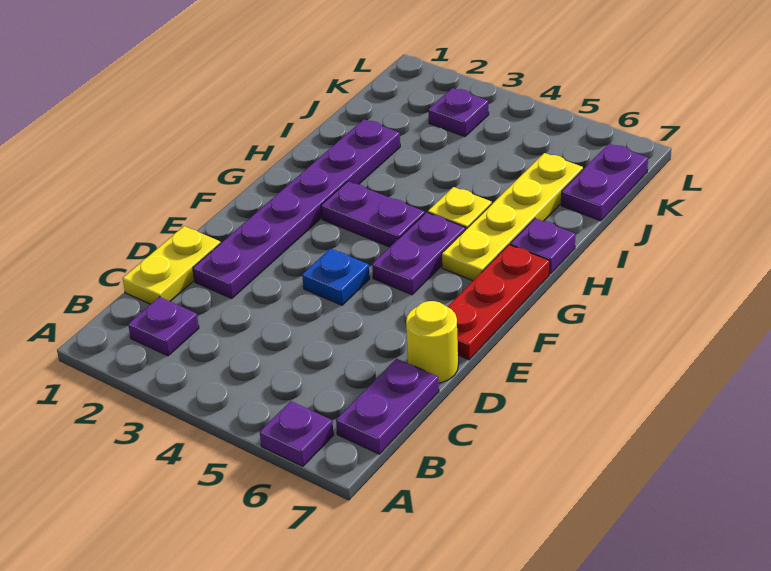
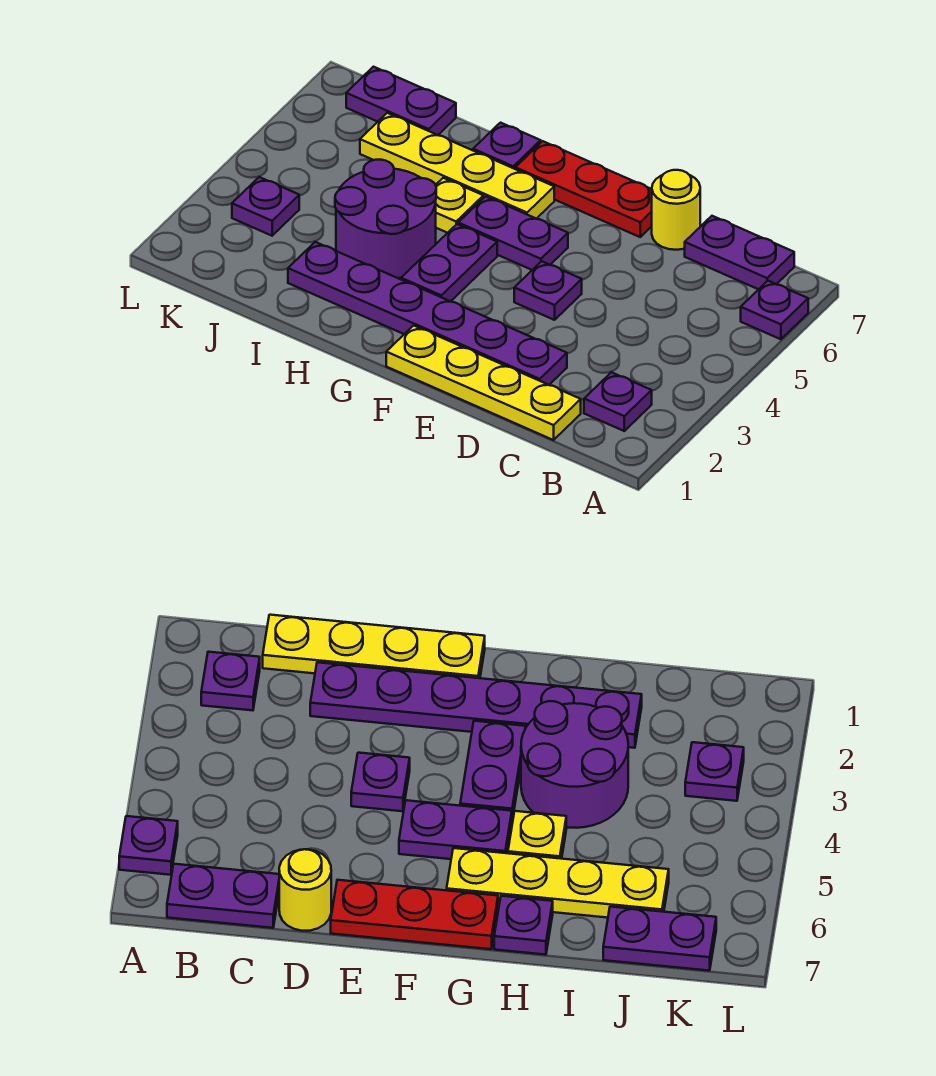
yellow 1x2 plate [123,226,221,304] -> yellow 1x4 plate [386,325,581,440]
blue 1x1 plate [302,249,370,305] -> purple 1x1 plate [514,261,582,320]
none -> purple 2x2 round brick [335,160,436,278]

